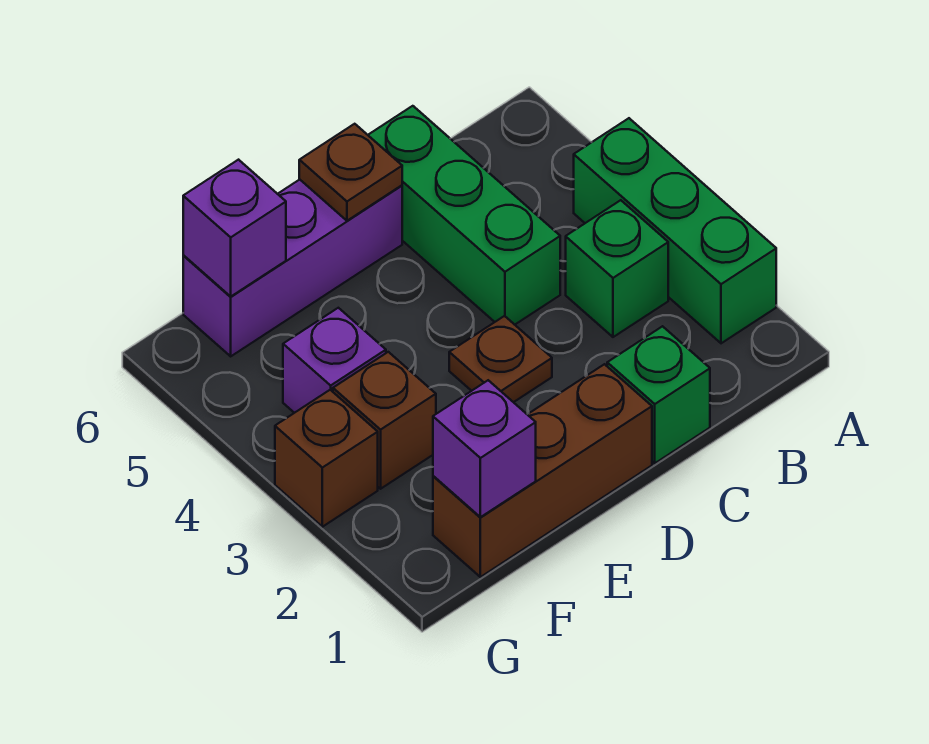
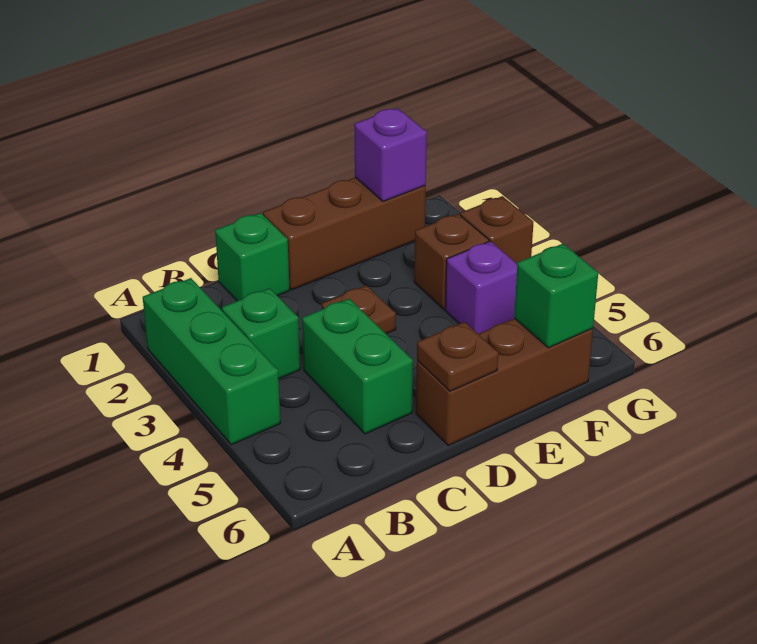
green 1x3 brick [368,106,560,325] -> green 1x2 brick [302,299,413,434]
purple 1x3 brick [183,180,402,356] -> brown 1x3 brick [416,318,593,446]
purple 1x1 brick [183,160,286,296] -> green 1x1 brick [514,244,598,348]

